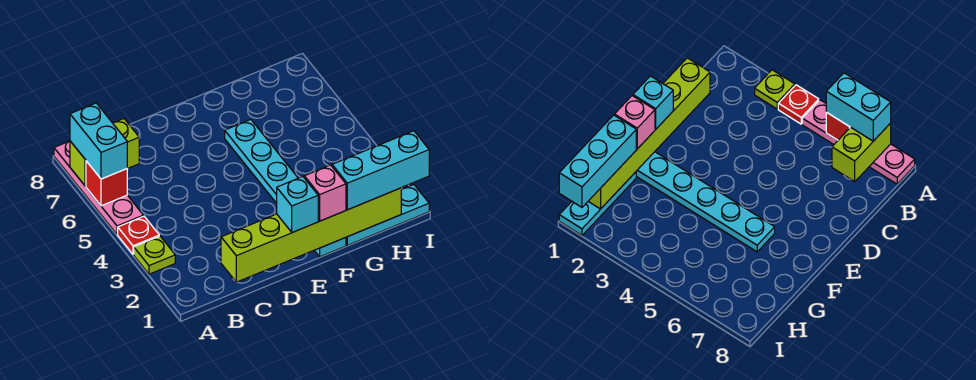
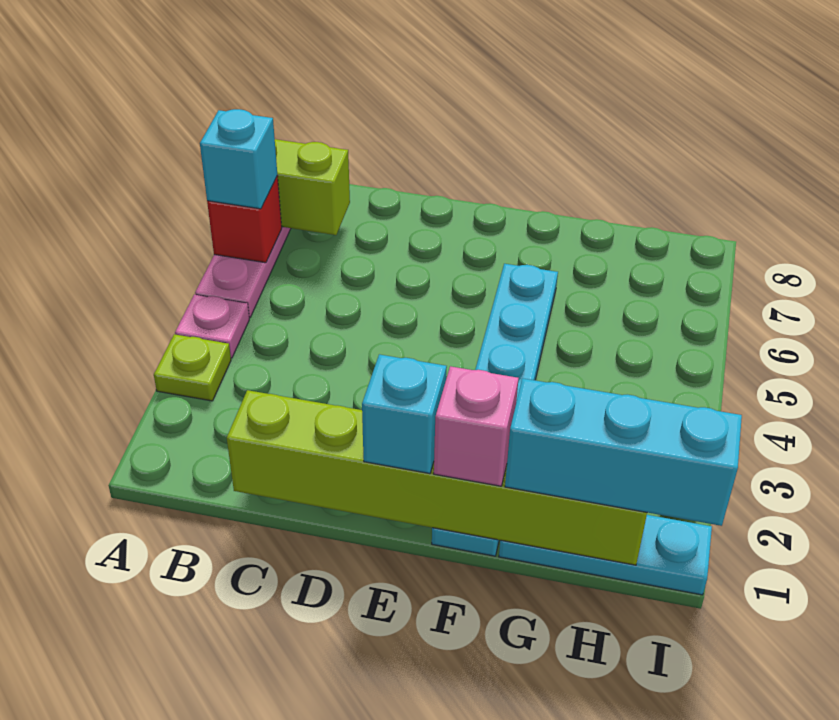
red 1x1 plate [118,216,159,254] -> pink 1x1 plate [175,294,249,358]
cyan 1x2 brick [70,103,127,179] -> cyan 1x1 brick [200,109,277,209]

